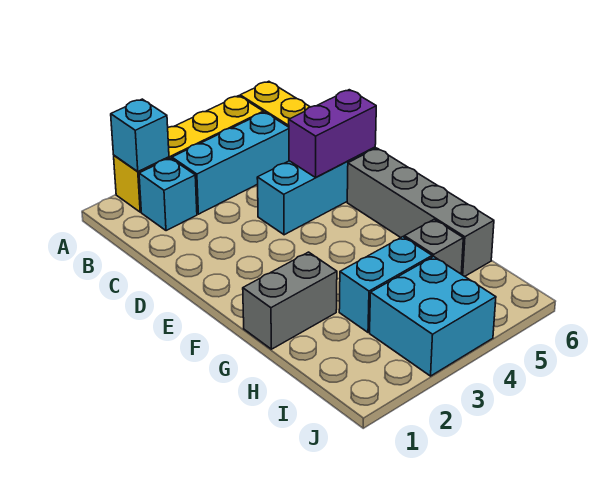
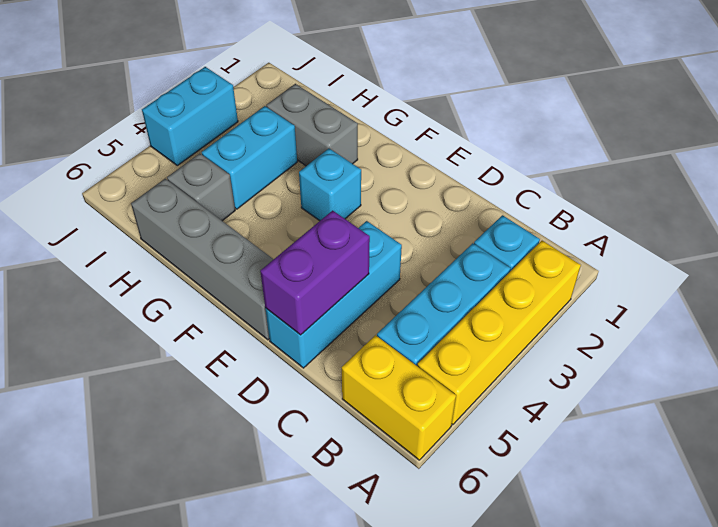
cyan 1x1 brick [111,99,169,172] -> cyan 1x1 brick moved to [299,149,361,221]
grey 1x2 brick [243,252,337,349] -> grey 1x2 brick turned to [266,84,358,166]
cyan 2x2 brick [370,257,496,376] -> cyan 1x2 brick [142,67,238,166]

